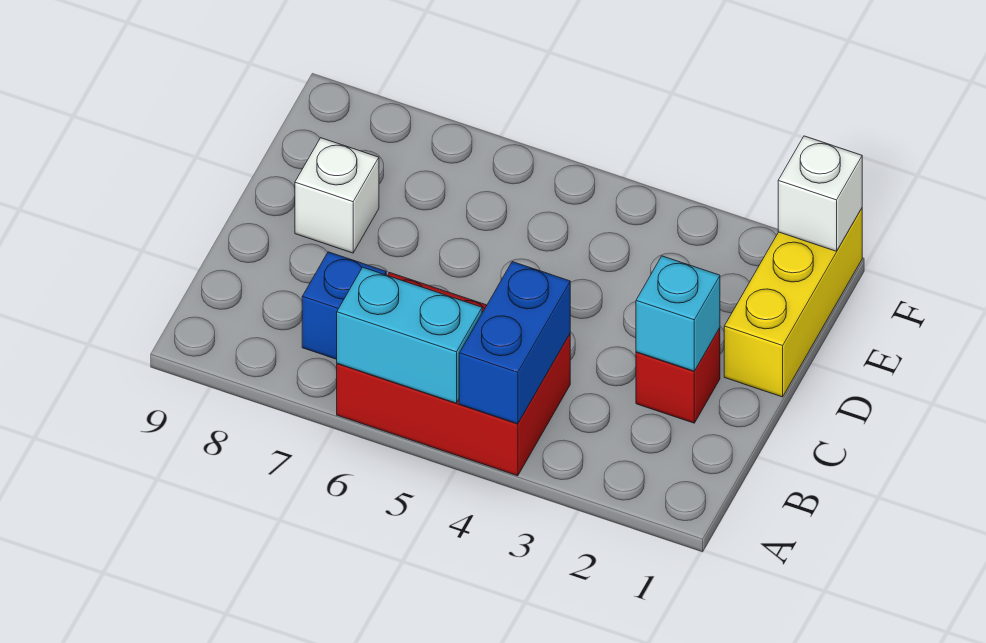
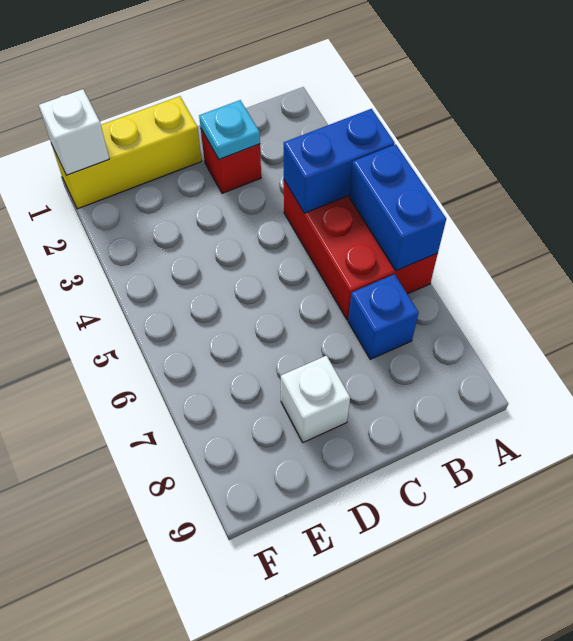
cyan 1x2 brick [337,267,482,403] -> blue 1x2 brick [349,144,446,271]
cyan 1x1 brick [636,256,720,371] -> cyan 1x1 plate [199,100,260,159]

